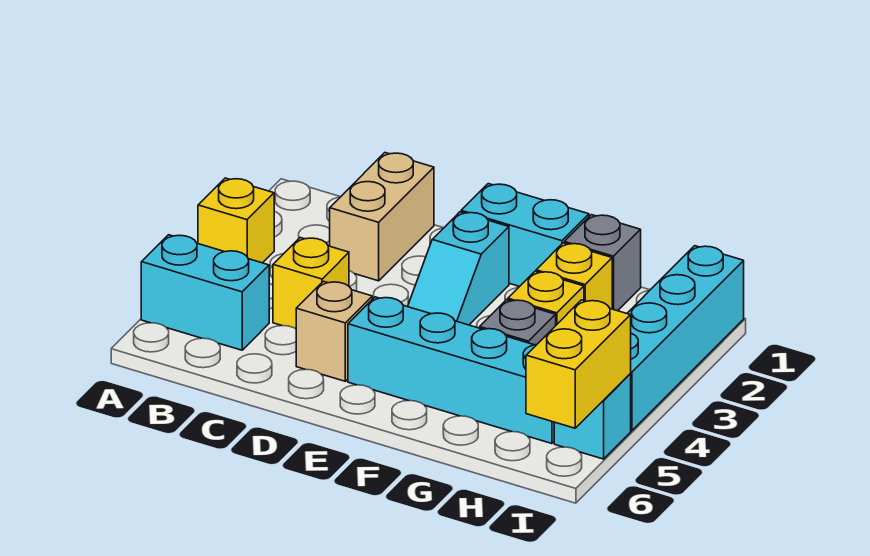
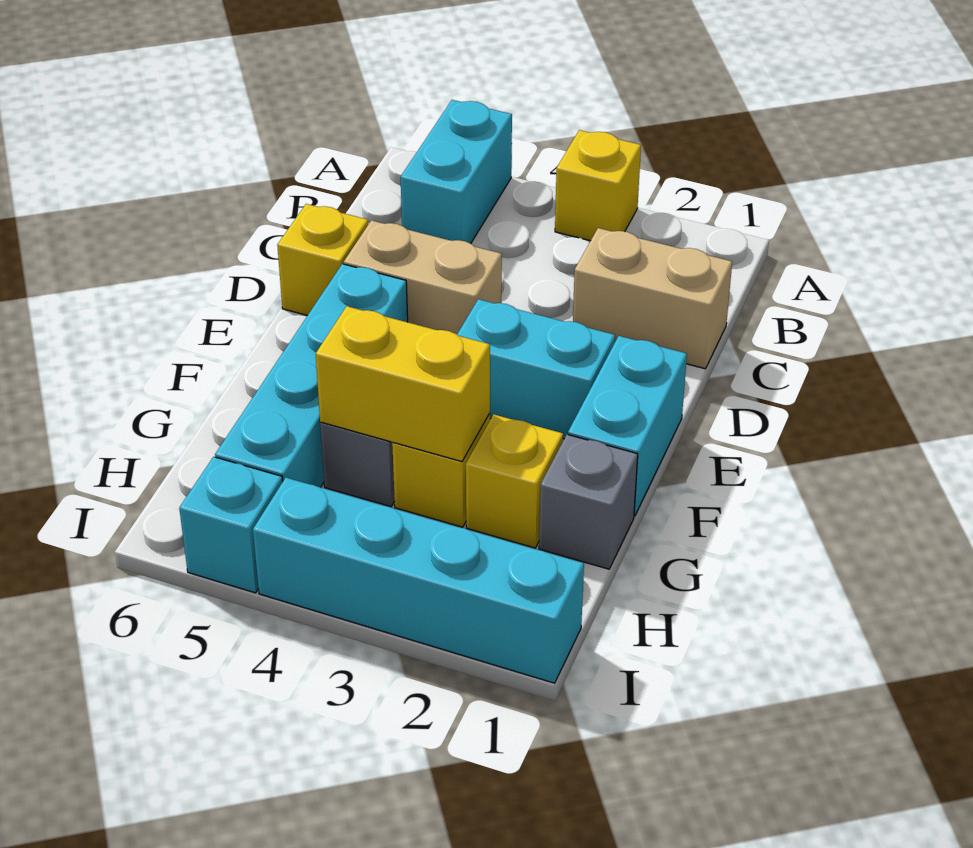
yellow 1x1 brick [273,238,349,329] -> yellow 1x1 brick moved to [277,204,368,316]
tan 1x1 brick [296,281,372,381] -> tan 1x2 brick [344,220,502,334]
cyan 1x2 slope [408,212,509,325] -> cyan 1x2 brick [457,299,615,439]
yellow 1x2 brick [526,300,631,428] -> yellow 1x2 brick moved to [316,306,490,462]

